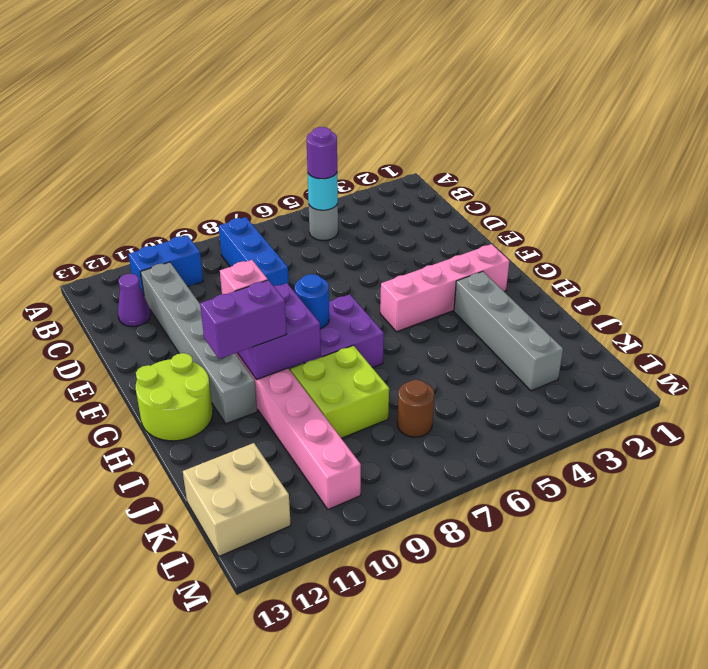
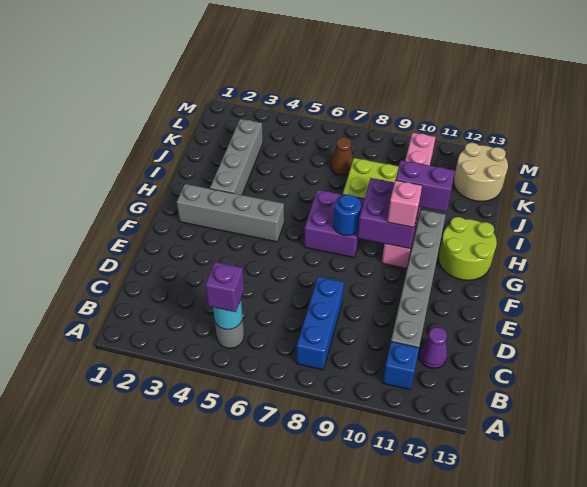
purple 1x1 round brick [307,127,337,179] -> purple 1x1 brick [205,262,244,312]
blue 1x2 brick [129,235,203,294] -> blue 1x1 brick [383,342,419,390]
pink 1x4 brick [380,244,509,332] -> grey 1x4 brick [177,184,284,242]
brown 1x1 round brick [397,380,434,437] -> brown 1x1 cone [331,137,353,175]
tan 2x2 brick [183,443,291,556] -> tan 2x2 round brick [454,143,508,201]

